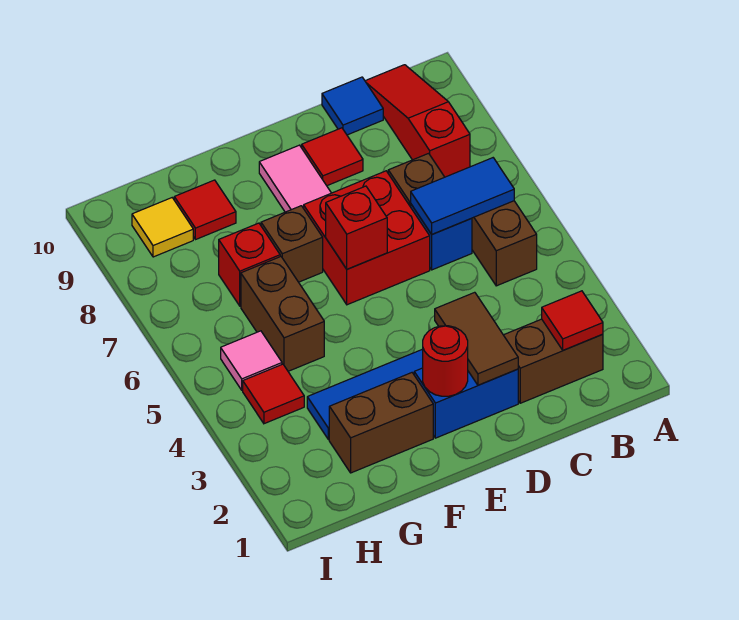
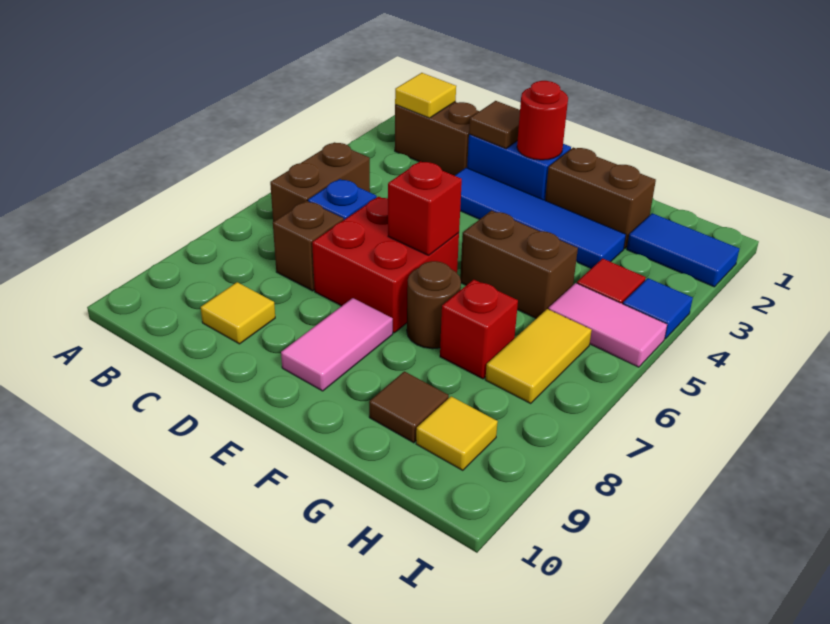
red 1x1 tile [542,291,603,350] -> yellow 1x1 tile [395,73,456,118]
blue 1x2 tile [411,158,514,234] -> blue 1x2 tile moved to [627,213,740,287]
red 1x3 slope [365,65,470,177] -> none
none -> yellow 1x1 tile [201,282,275,344]
blue 1x1 tile [322,77,383,135] -> blue 1x1 tile moved to [623,278,693,339]
brown 1x2 tile [435,292,518,385] -> brown 1x1 tile [469,101,520,149]
red 1x1 tile [302,128,363,186] -> none
brown 1x1 brick [261,206,323,282] -> brown 1x1 round brick [407,261,461,349]
brown 1x2 brick [241,256,324,371] -> brown 1x2 brick turned to [460,211,578,318]
red 1x1 tile [174,180,236,240] -> brown 1x1 tile [369,371,449,443]
pink 1x1 tile [221,331,282,390] -> pink 1x2 tile [549,283,667,367]
none -> yellow 1x2 tile [485,309,592,403]

